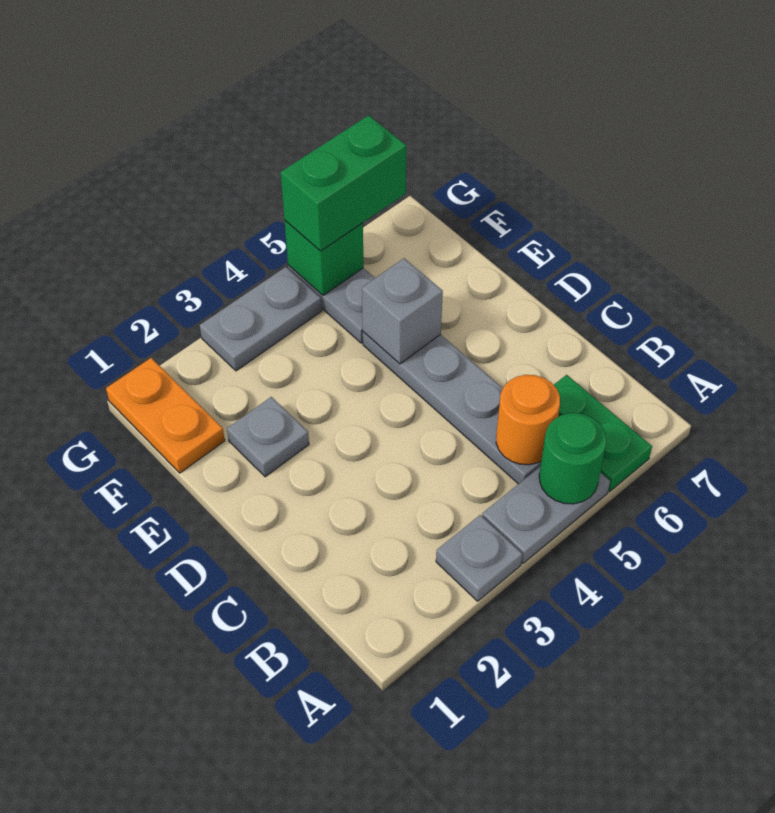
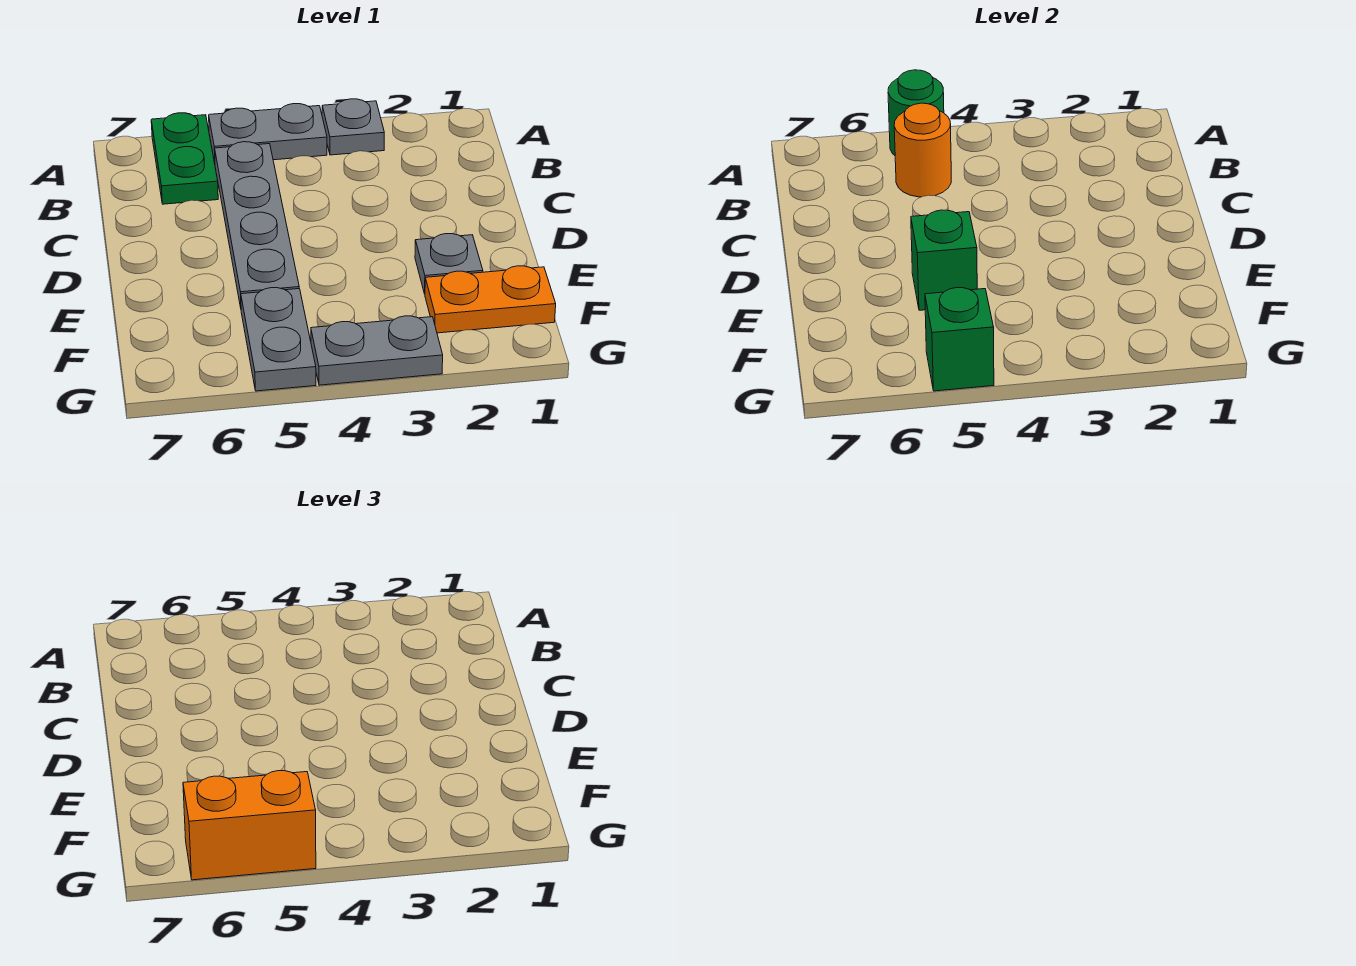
grey 1x1 brick [362,258,443,364] -> green 1x1 brick [911,210,977,310]
orange 1x2 plate [106,358,225,473] -> orange 1x2 plate turned to [425,266,556,333]
green 1x2 brick [281,115,406,251] -> orange 1x2 brick [183,771,316,880]

